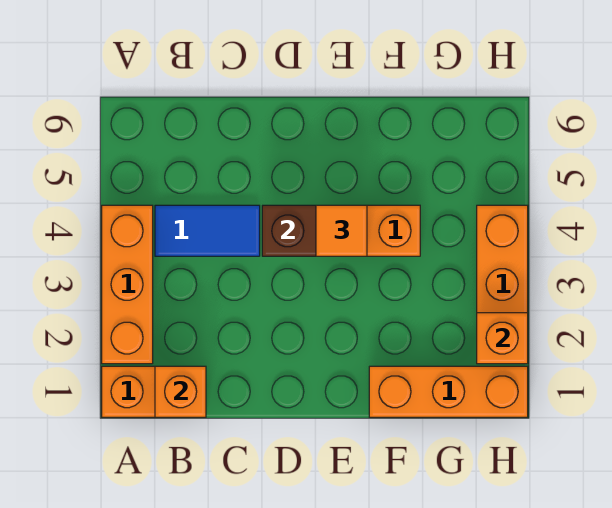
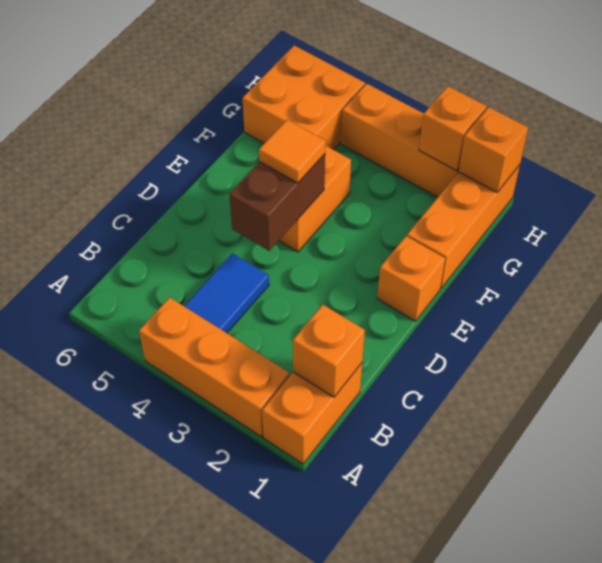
none -> orange 1x1 brick [377,236,445,321]
none -> orange 2x2 brick [243,46,365,150]
none -> orange 1x1 brick [459,107,528,192]

